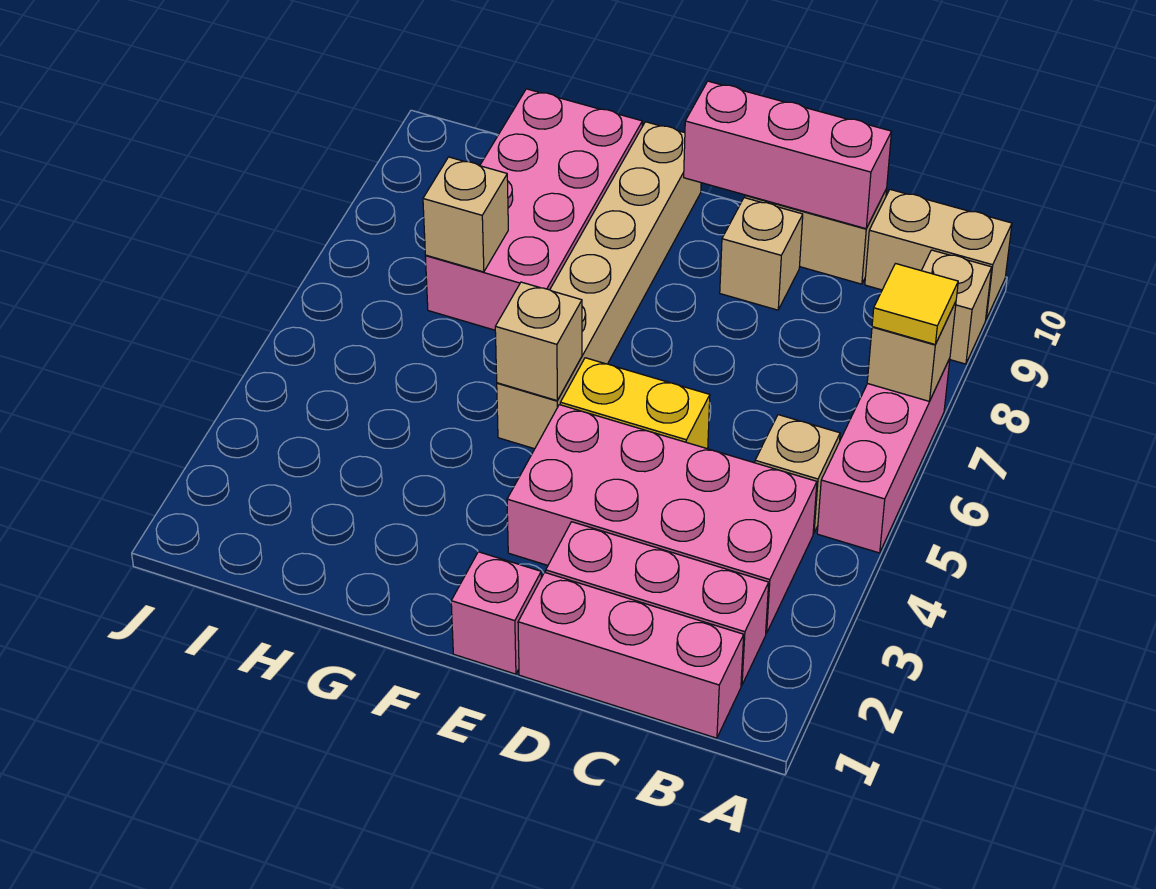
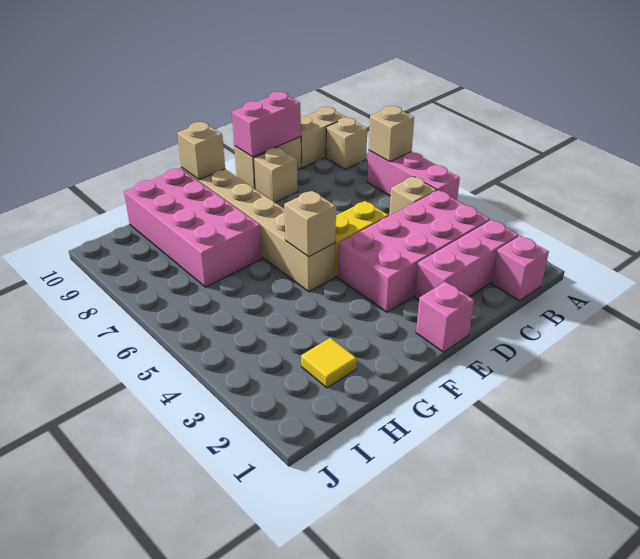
yellow 1x1 tile [872,264,958,344] -> yellow 1x1 tile moved to [301,338,357,388]
pink 1x3 brick [518,572,744,738] -> pink 1x1 brick [492,236,549,301]
pink 1x3 brick [684,81,892,229] -> pink 1x2 brick [232,92,301,157]
tan 1x1 brick [423,157,508,272] -> tan 1x1 brick moved to [177,122,225,180]

